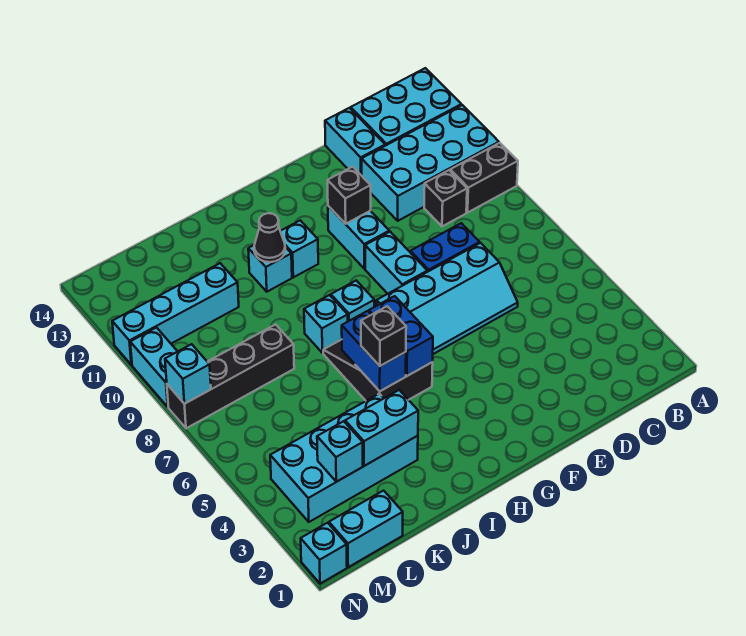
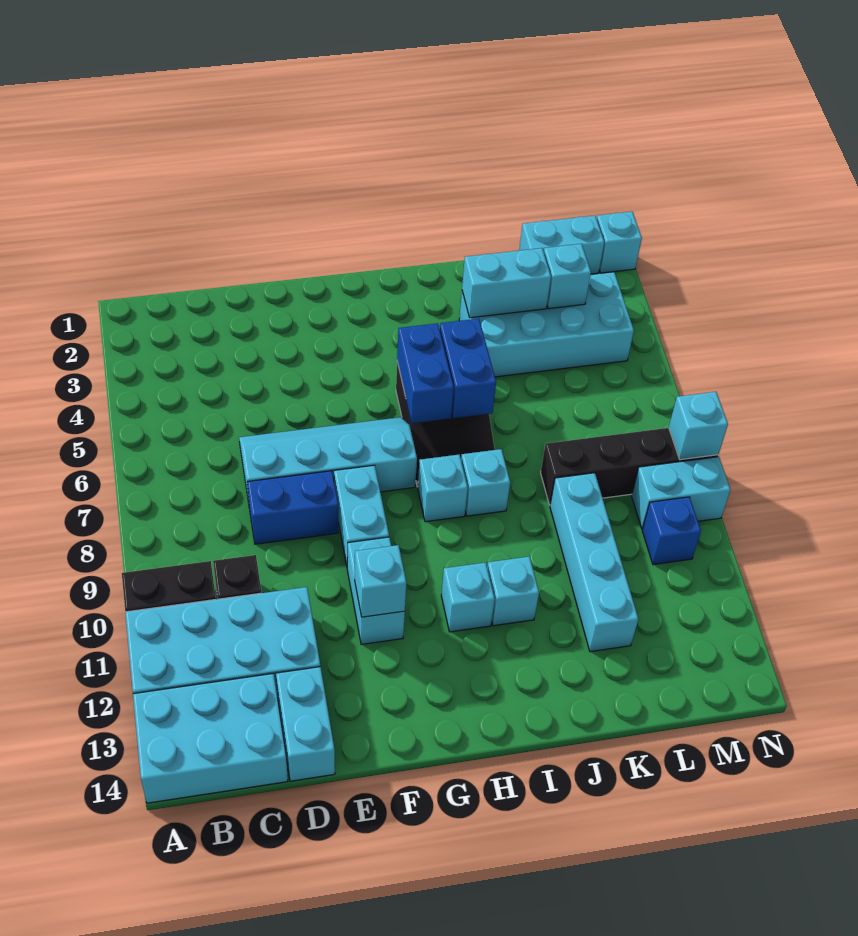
black 1x1 brick [328,167,371,224] -> cyan 1x1 brick [355,545,406,617]
black 1x1 brick [361,306,406,366] -> none
black 1x1 cone [254,213,285,262] -> none
cyan 1x4 brick [112,263,239,365] -> cyan 1x4 brick turned to [550,473,638,652]
none -> blue 1x1 brick [642,497,701,565]
cyan 1x2 brick [130,328,178,407] -> cyan 1x2 brick turned to [632,457,731,529]

